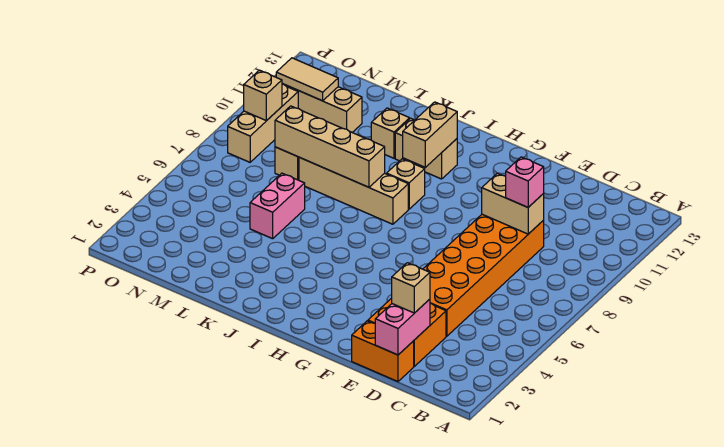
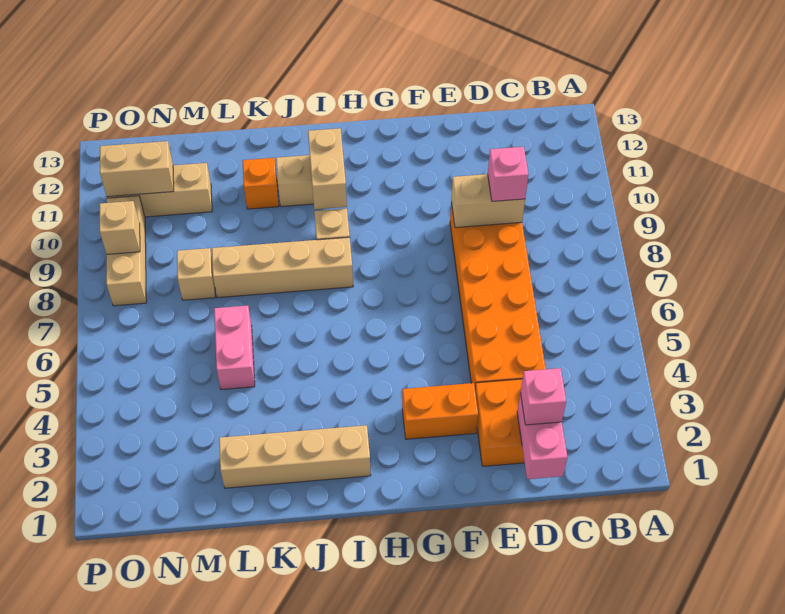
orange 1x2 brick [352,321,414,382] -> orange 1x2 brick moved to [402,383,478,439]
tan 1x1 brick [392,263,430,313] -> pink 1x1 brick [520,368,566,425]
tan 1x4 brick [275,106,385,187] -> tan 1x4 brick moved to [219,425,371,488]
tan 1x1 brick [371,108,410,158] -> orange 1x1 brick [242,158,279,209]
tan 1x2 tile [276,58,338,101] -> tan 1x2 brick [100,141,174,197]

